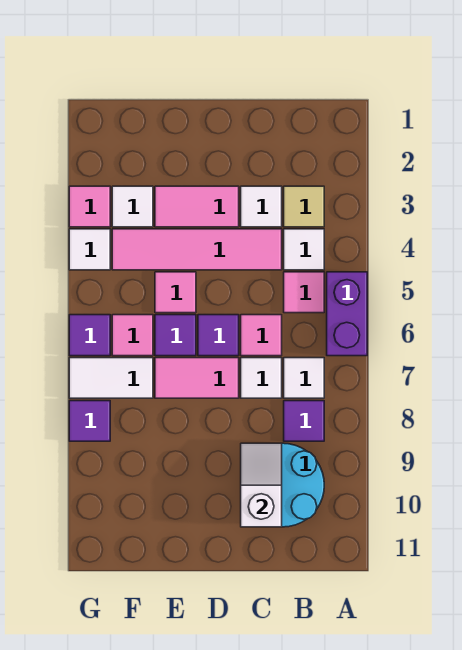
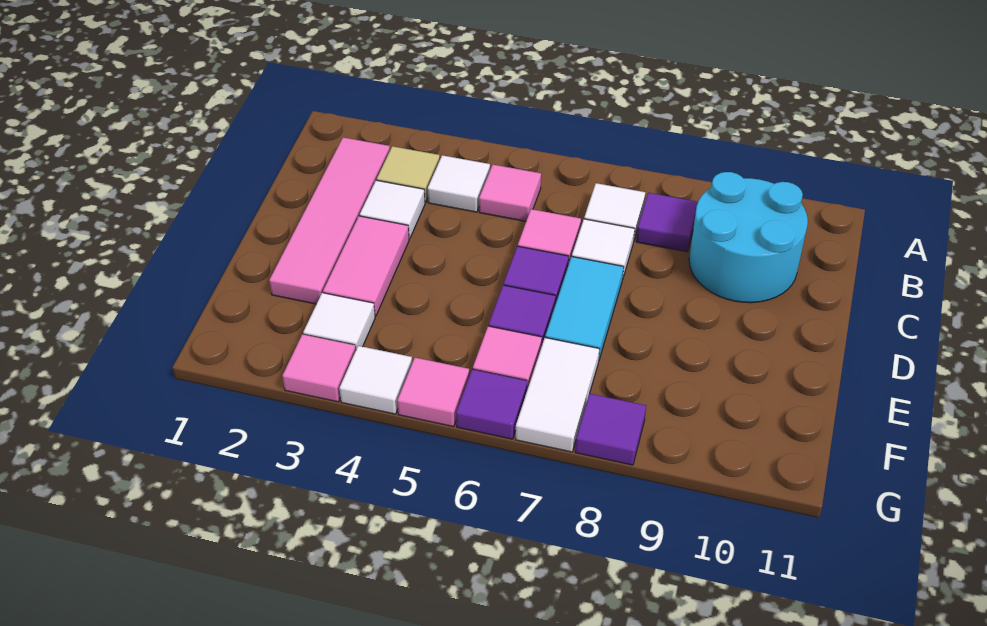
purple 1x2 brick [327,272,367,356] -> none
pink 1x4 tile [112,229,282,270] -> pink 1x4 tile moved to [269,137,390,304]
white 1x2 slope [241,443,282,527] -> none
pink 1x2 tile [155,358,239,398] -> cyan 1x2 tile [545,257,624,360]
pink 1x1 tile [155,272,196,313] -> pink 1x1 tile moved to [397,358,469,427]

